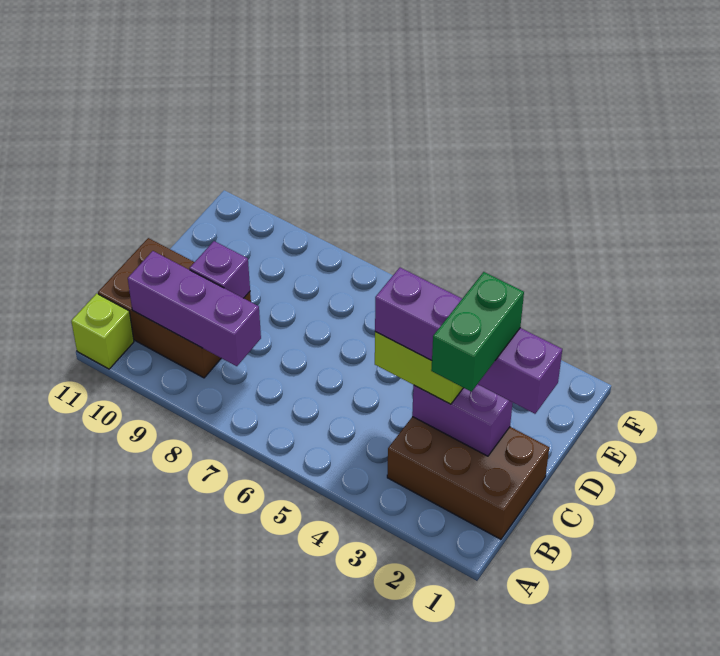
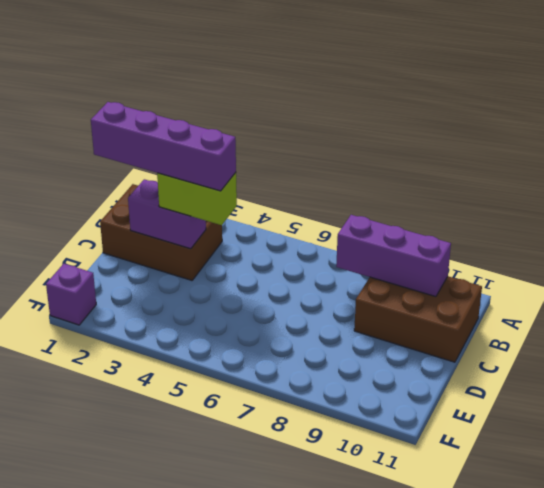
lime 1x1 brick [71,293,134,369] -> none
green 1x2 brick [431,272,524,392] -> none
purple 1x1 brick [189,241,250,298] -> purple 1x1 brick moved to [46,264,96,325]

